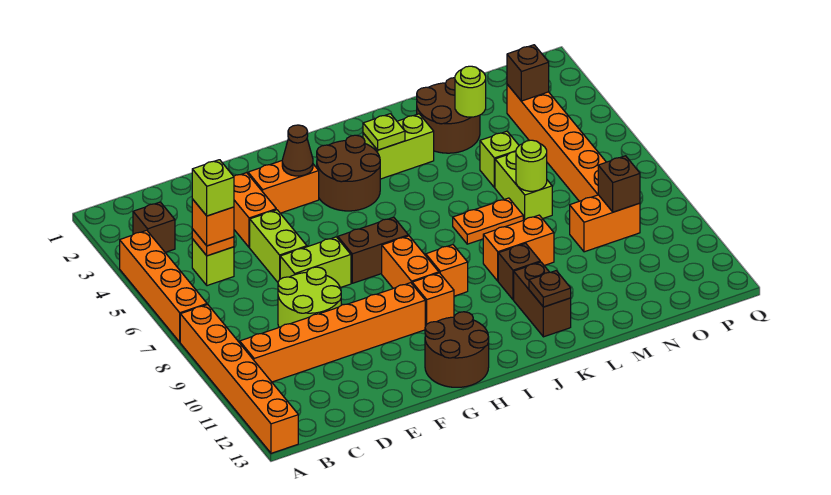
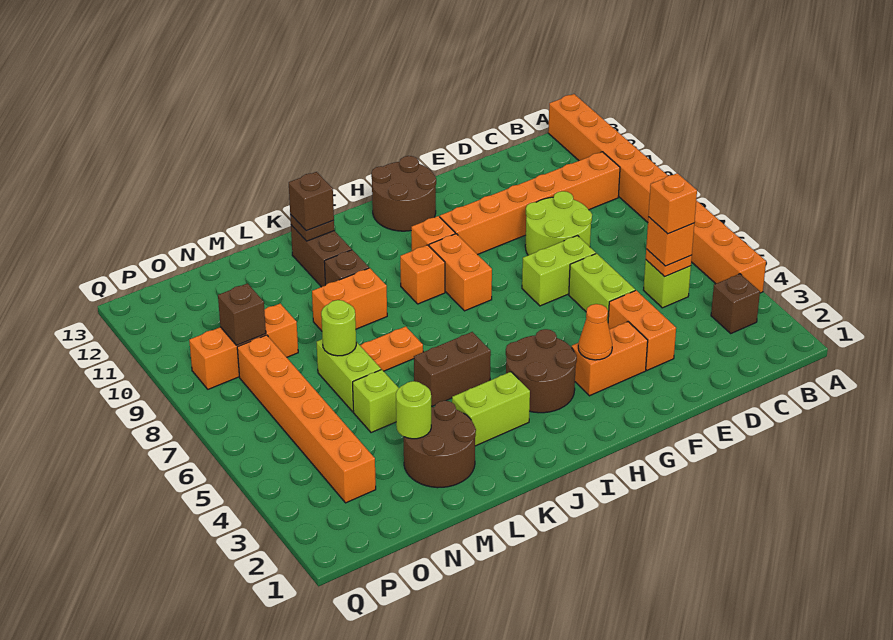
lime 1x1 brick [192,160,234,216] -> orange 1x1 brick [648,173,697,234]
brown 1x1 cone [282,125,313,176] -> orange 1x1 cone [578,304,612,360]
brown 1x2 brick [338,217,408,283] -> brown 1x2 brick moved to [414,332,491,406]
lime 1x1 plate [363,114,405,150] -> none
orange 1x2 brick [570,195,640,252] -> orange 1x3 brick [189,304,298,389]
brown 1x1 brick [507,45,549,101] -> brown 1x1 brick moved to [289,172,334,231]

